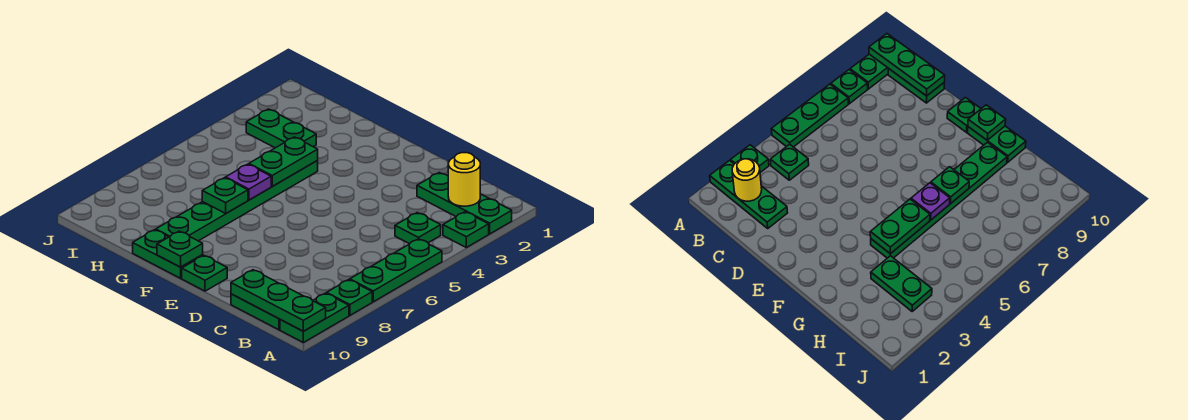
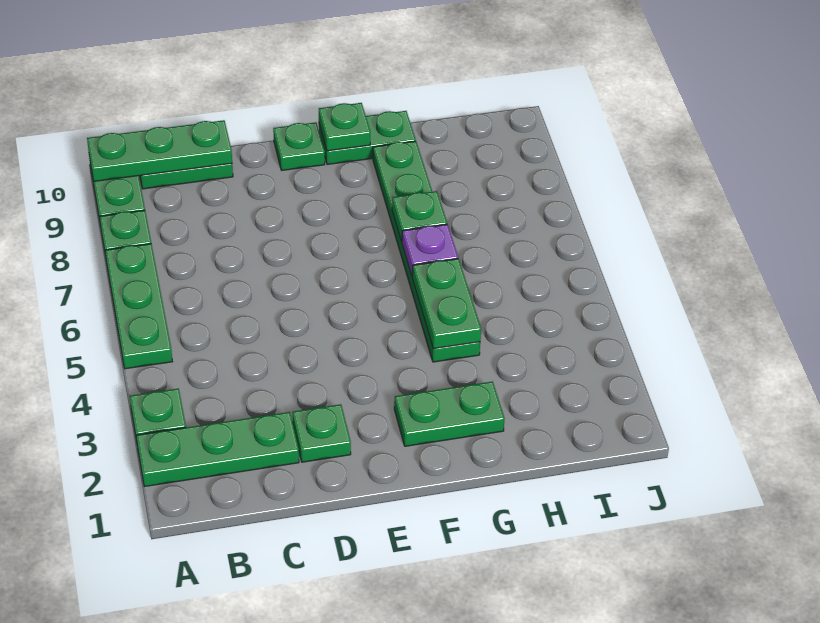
yellow 1x1 round brick [448,153,480,206] -> none
green 1x1 plate [395,213,441,244] -> green 1x1 plate moved to [292,404,351,462]
green 1x2 plate [246,109,316,148] -> green 1x2 plate moved to [394,382,505,446]

